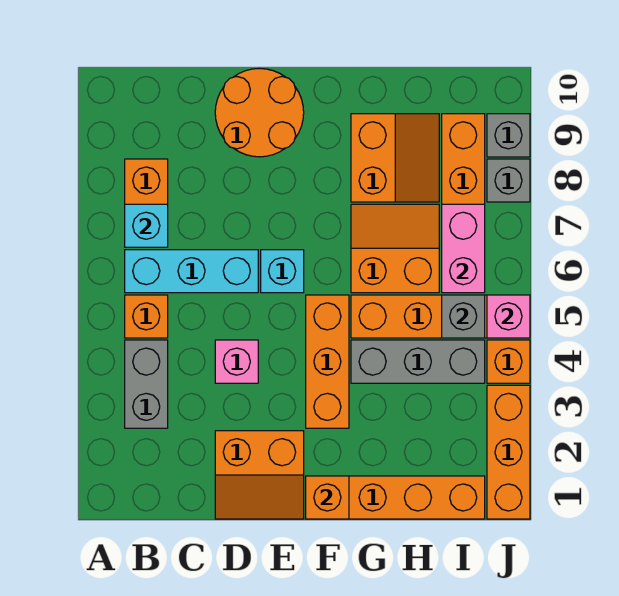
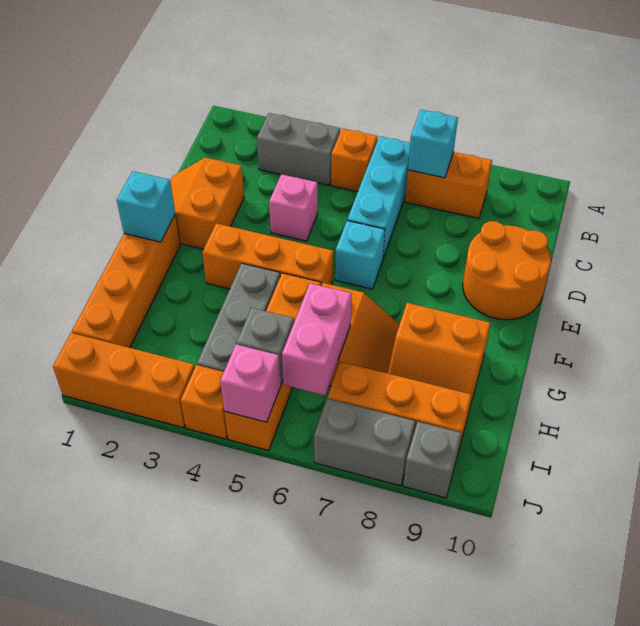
orange 1x1 brick [306,476,349,519] -> cyan 1x1 brick [117,171,175,242]
pink 1x2 brick [442,204,485,293] -> pink 1x2 brick turned to [282,283,352,396]
grey 1x1 brick [487,159,530,202] -> grey 1x2 brick [314,398,415,486]

